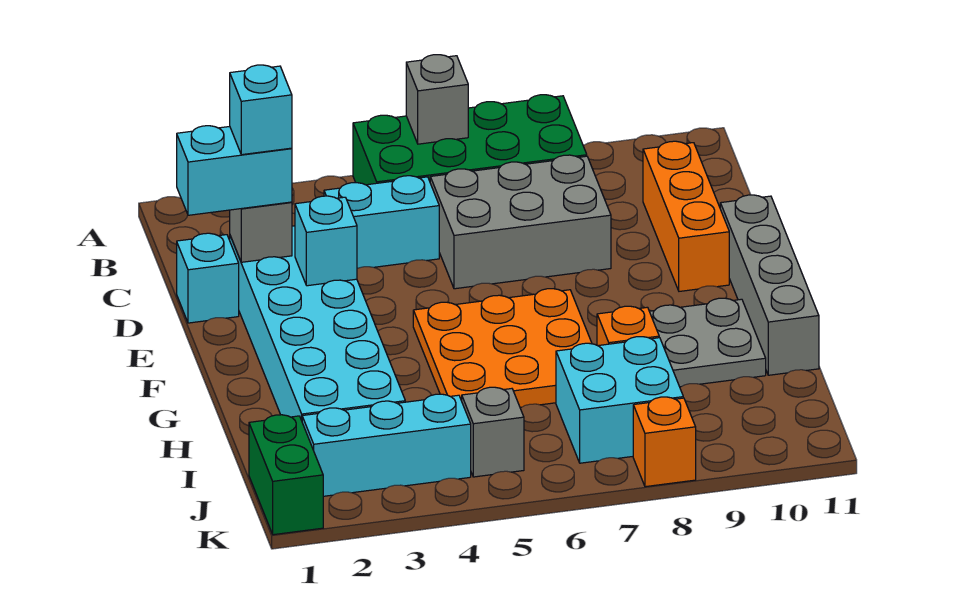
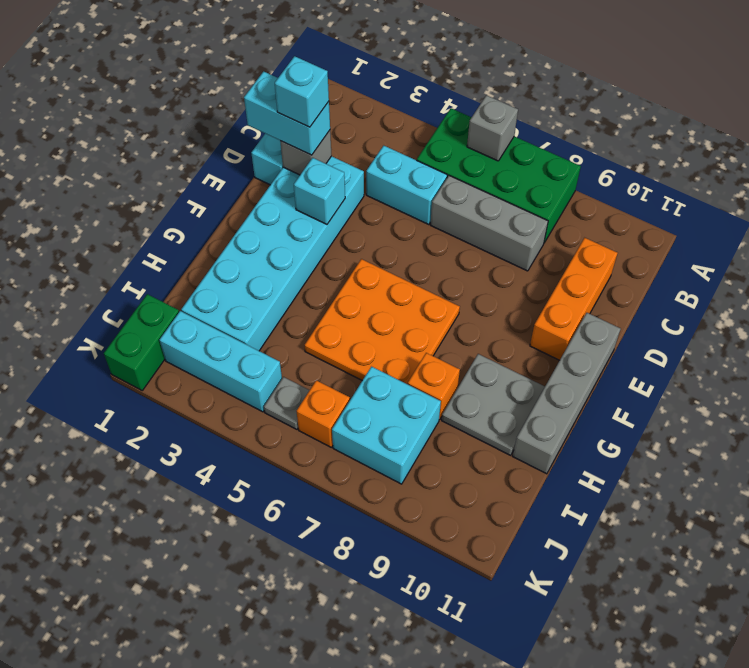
grey 2x3 brick [430,155,611,289] -> grey 1x3 brick [431,176,548,271]
grey 1x1 brick [462,387,524,477] -> grey 1x1 plate [264,377,310,429]
orange 1x1 brick [633,397,696,487] -> orange 1x1 brick moved to [297,380,350,447]

